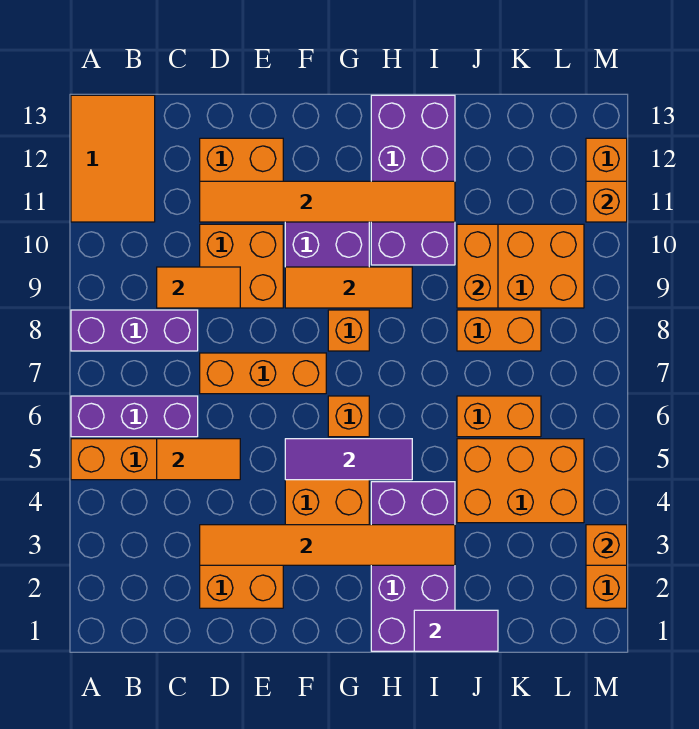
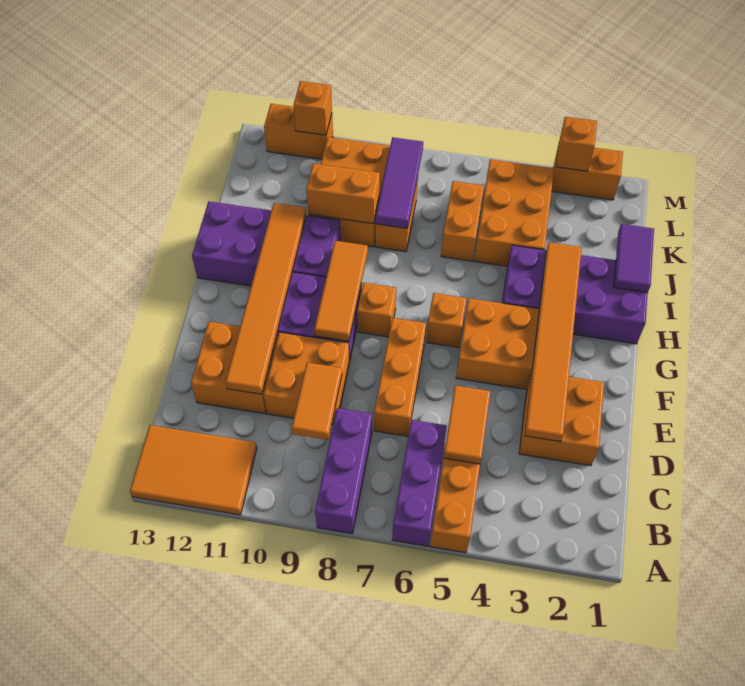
purple 1x3 tile [285,439,412,480] -> purple 1x3 tile moved to [375,137,423,228]

